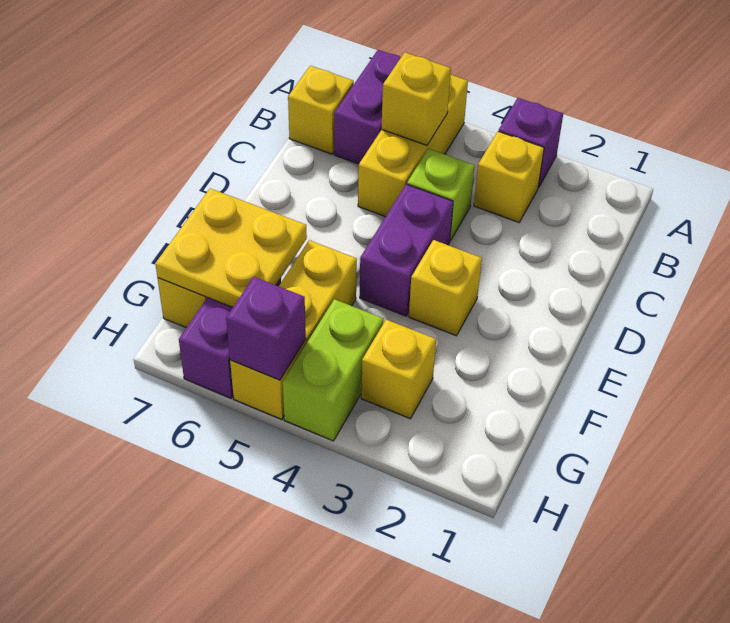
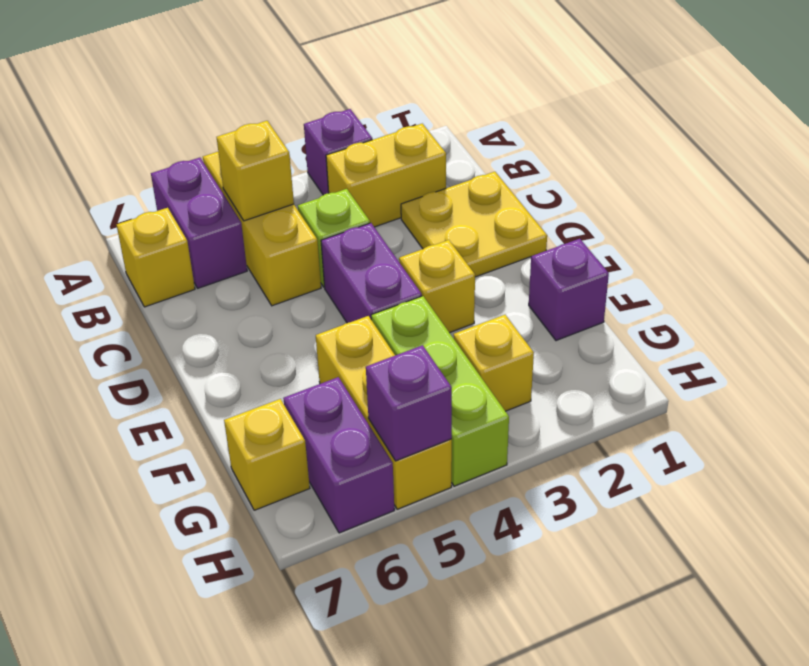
yellow 1x1 brick [474,131,544,222] -> yellow 1x2 brick [326,124,446,227]
none -> purple 1x1 brick [529,239,609,341]
yellow 2x2 plate [155,188,307,307] -> yellow 2x2 plate moved to [401,172,547,277]
lime 1x2 brick [283,299,383,441] -> lime 1x3 brick [371,296,509,486]

